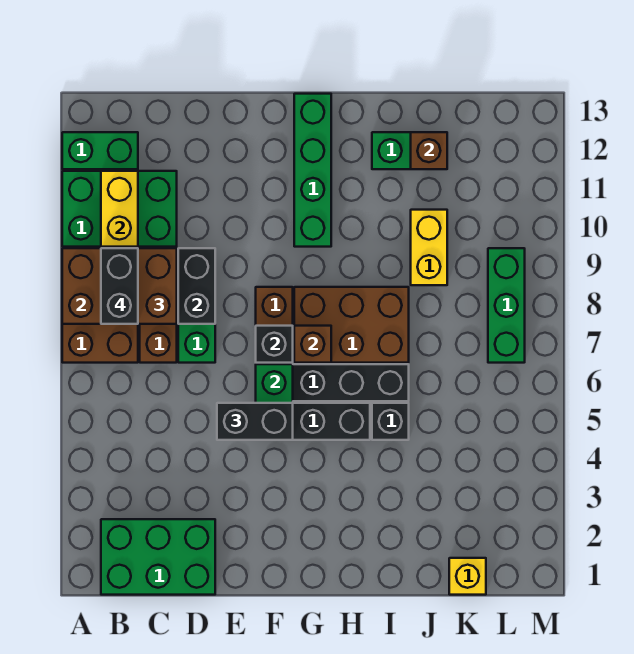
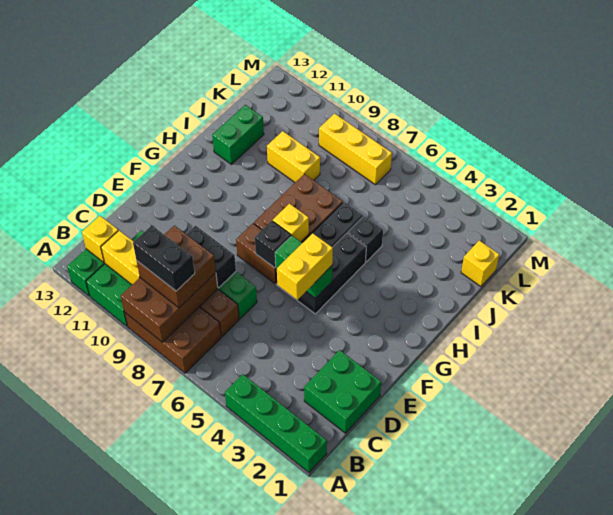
green 2x3 brick [101,519,215,595] -> green 2x2 brick [304,350,381,433]
none -> yellow 1x1 brick [82,216,118,262]
black 1x2 brick [217,403,293,440] -> yellow 1x2 brick [277,233,333,300]
brown 1x1 brick [294,326,331,363] -> yellow 1x1 brick [273,204,309,242]
green 1x4 brick [294,94,331,247] -> green 1x4 brick moved to [225,374,327,473]
brown 1x1 brick [411,132,447,169] -> none
green 1x3 brick [488,248,525,363] -> yellow 1x3 brick [319,114,392,185]

